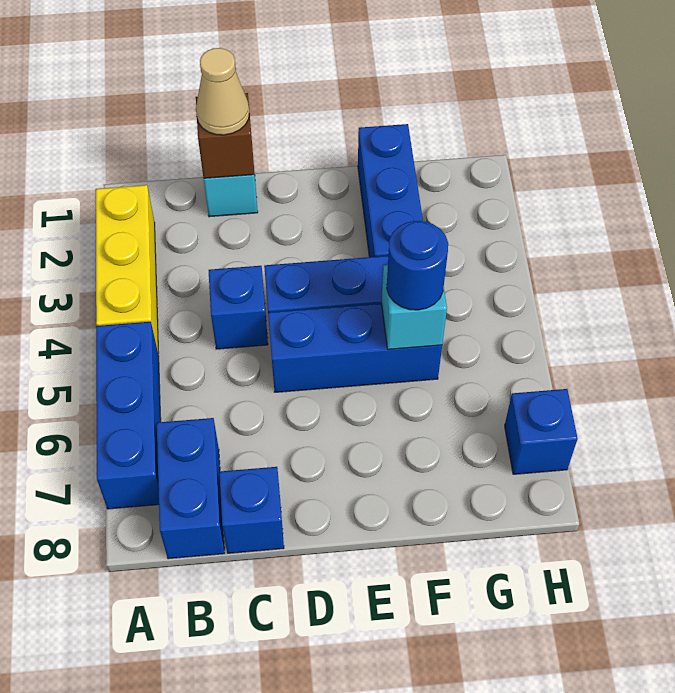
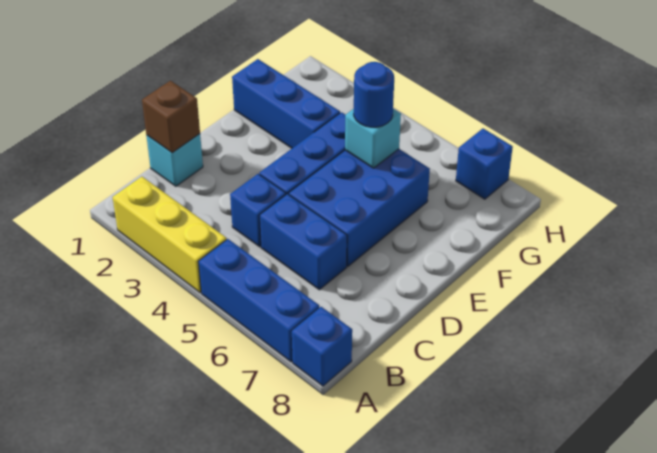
blue 1x2 brick [157,418,224,559] -> blue 1x2 brick moved to [260,194,347,290]
tan 1x1 cone [196,48,249,135] -> none
blue 1x1 brick [219,467,284,553] -> blue 1x1 brick moved to [292,307,352,386]
blue 1x3 brick [268,303,442,392] -> blue 2x3 brick [289,149,430,267]

